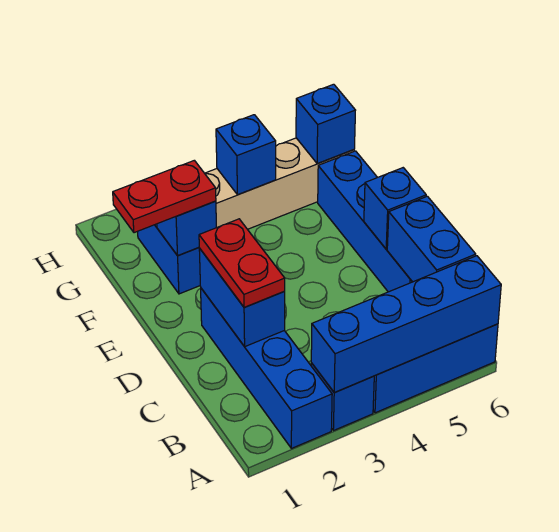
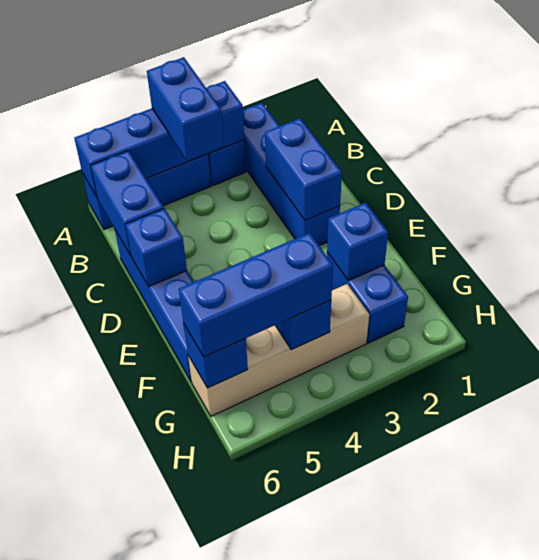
none -> blue 1x2 brick [147,57,224,160]
red 1x2 plate [199,219,285,308] -> none
red 1x2 plate [113,160,216,233] -> none
none -> blue 1x3 brick [179,233,333,357]

